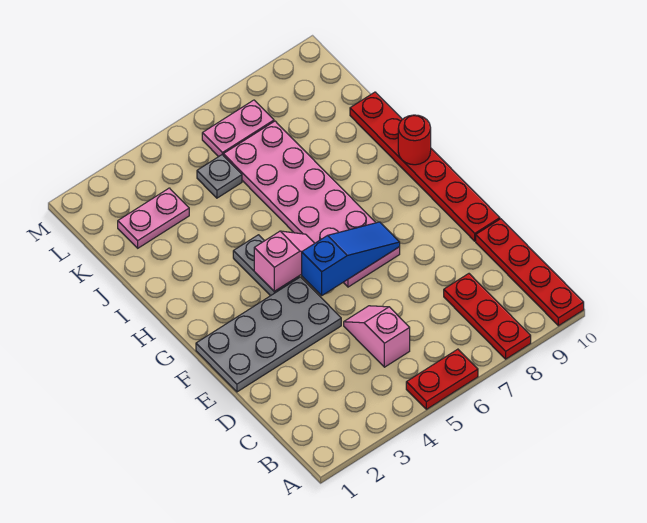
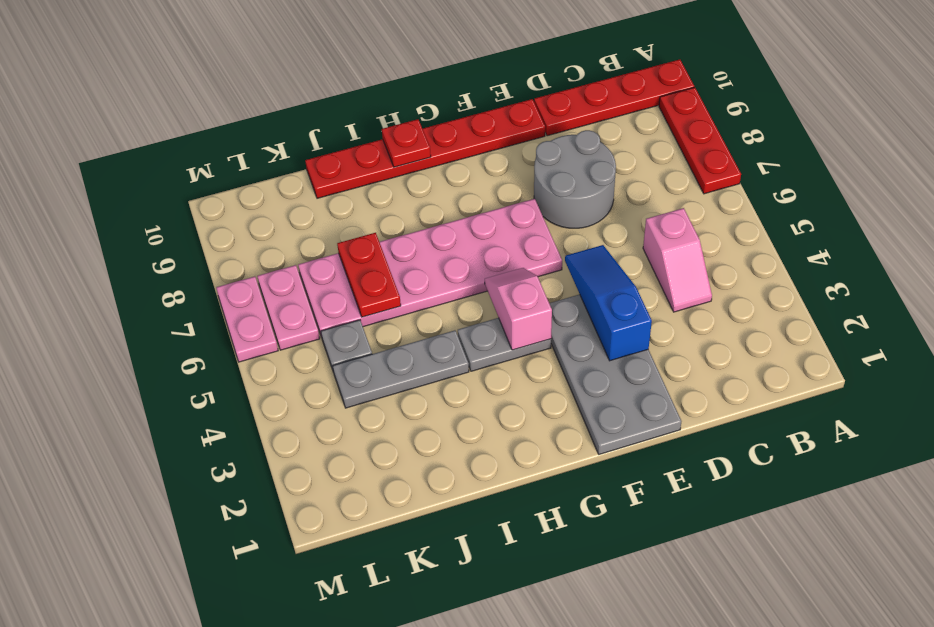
red 1x2 plate [406,349,478,409] -> red 1x2 plate moved to [337,233,401,317]
red 1x3 plate [444,274,531,359] -> red 1x3 plate turned to [659,87,741,194]
pink 1x2 slope [344,306,410,367] -> pink 1x2 slope turned to [643,208,712,312]
none -> grey 2x2 round brick [534,130,616,228]
blue 1x3 slope [302,222,400,295] -> blue 1x3 slope moved to [565,245,652,361]
red 1x1 round brick [398,115,431,165] -> red 1x1 plate [382,119,431,167]
none -> grey 1x3 plate [333,330,469,408]
pink 1x2 plate [118,188,189,248] -> pink 1x2 plate moved to [216,277,278,362]

